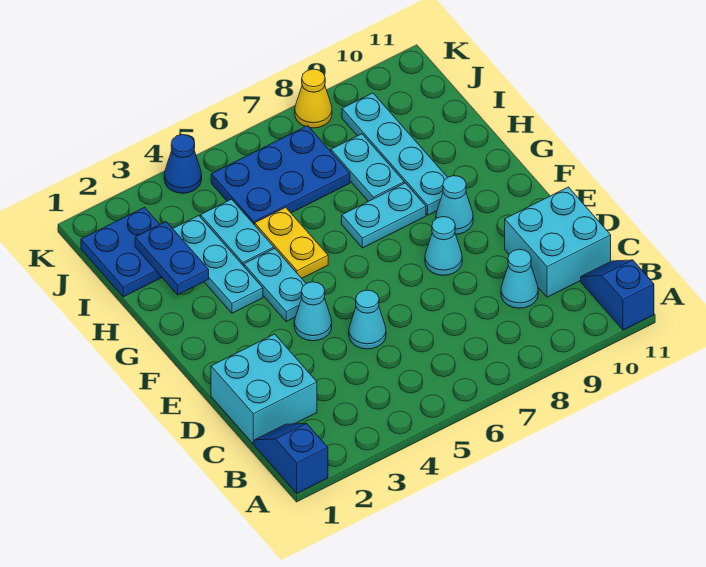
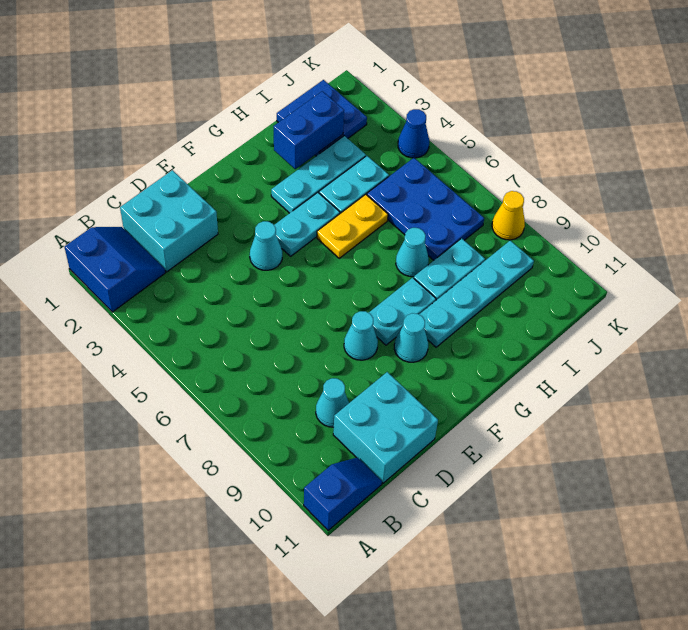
blue 1x2 slope [254,424,328,493] -> blue 2x2 slope [65,227,165,312]
cyan 1x1 cone [349,290,386,349] -> cyan 1x1 cone moved to [396,228,429,277]
cyan 1x2 plate [342,183,426,248] -> cyan 1x2 plate turned to [369,278,436,345]
blue 1x2 plate [135,222,209,295] -> blue 1x2 brick [273,91,344,169]

